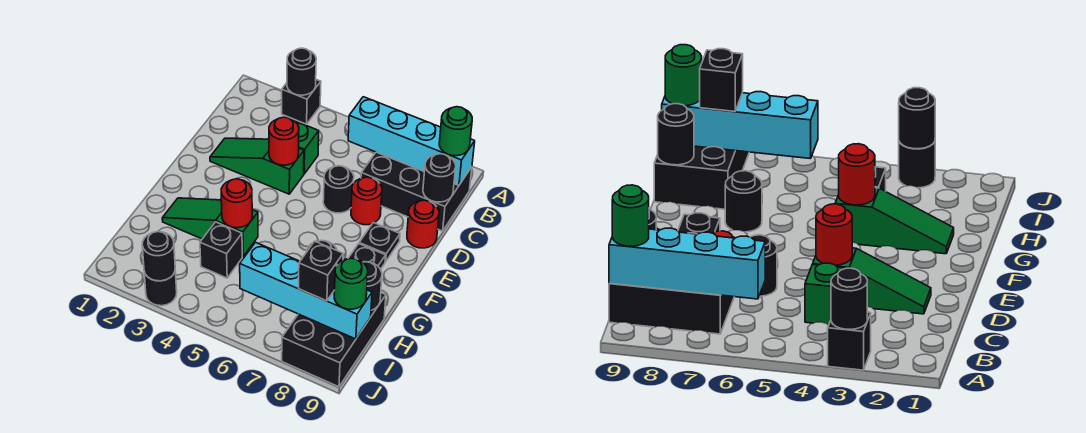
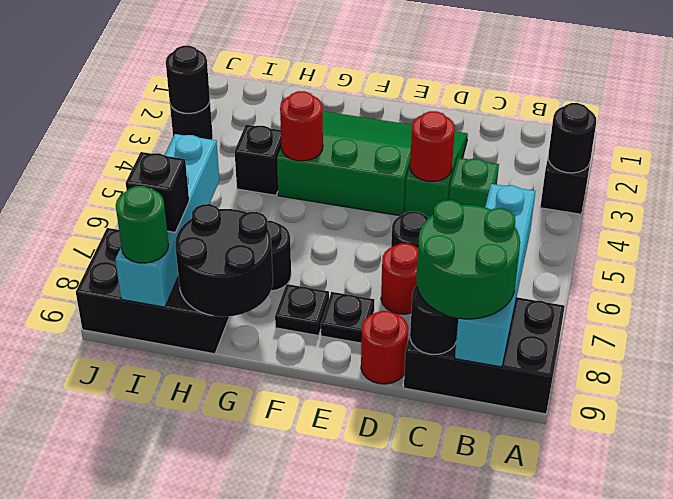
black 2x3 brick [361,152,472,231] -> black 2x3 brick turned to [404,297,565,414]
green 1x1 round brick [439,107,472,156] -> green 2x2 round brick [416,200,520,319]
green 1x3 slope [162,198,258,257] -> green 3x3 slope [277,111,412,216]
black 1x1 round brick [363,262,382,310] -> black 2x2 round brick [175,204,273,317]

